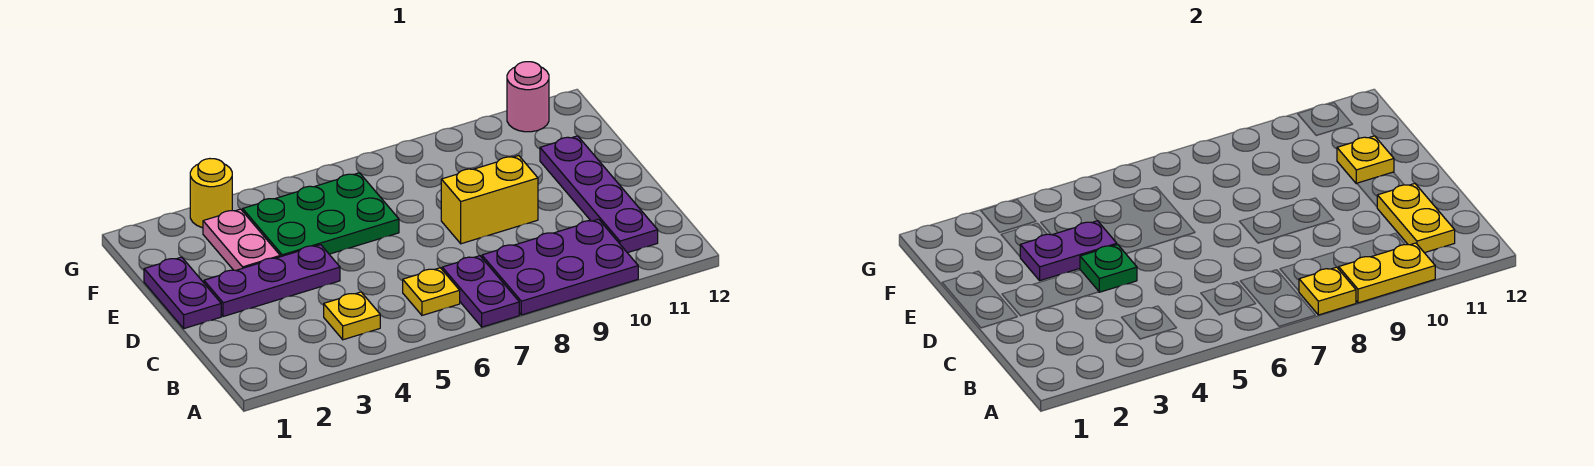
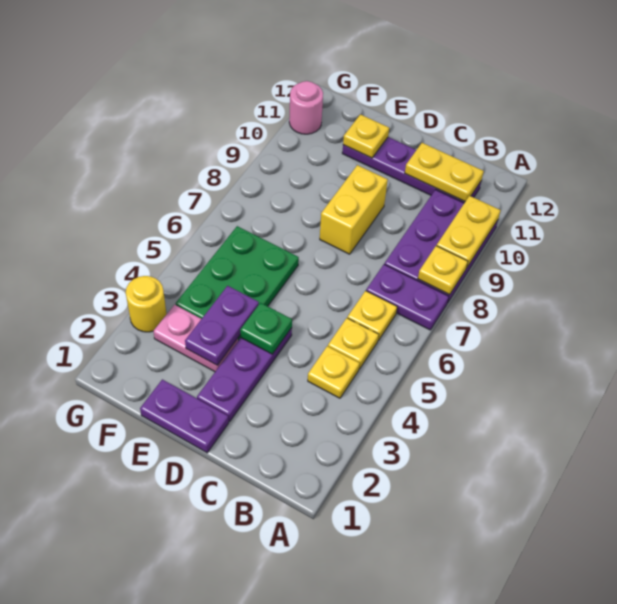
none -> yellow 1x1 plate [328,318,379,369]

